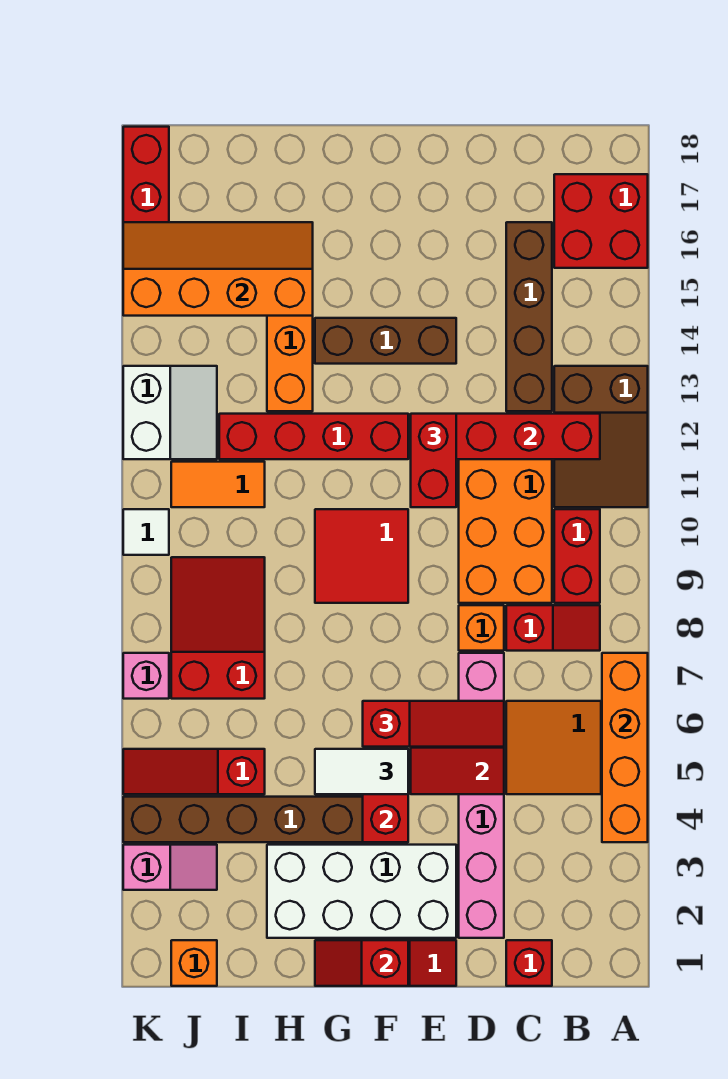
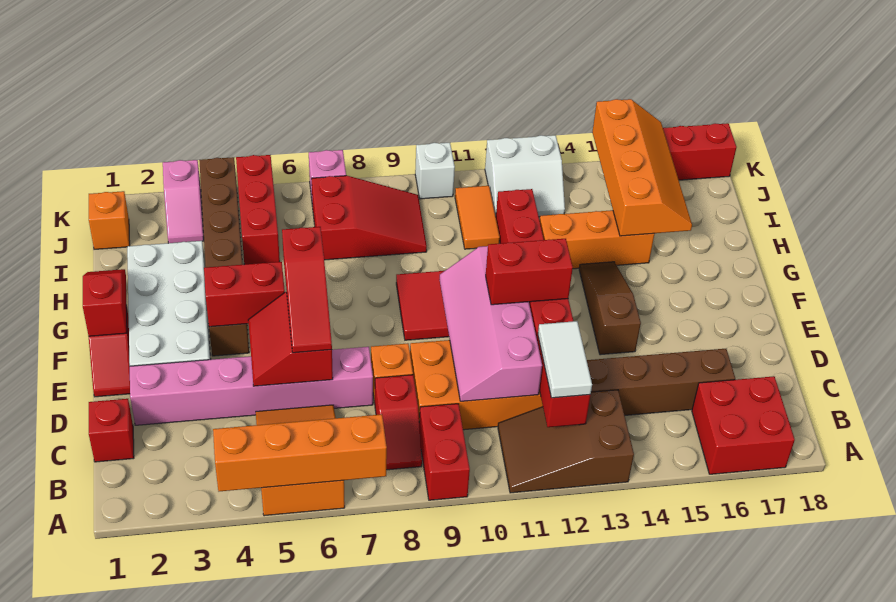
red 1x2 brick [554,509,600,603] -> red 1x2 brick turned to [419,404,470,500]
none -> pink 2x4 slope [439,246,542,401]
brown 1x3 brick [315,318,456,364] -> brown 1x3 slope [579,262,641,355]
white 1x2 tile [315,749,408,794] -> white 1x2 tile moved to [538,321,592,398]
red 1x3 slope [123,749,265,794] -> red 1x3 brick [236,155,280,264]
white 1x1 tile [123,509,169,555] -> white 1x1 brick [415,143,455,199]

